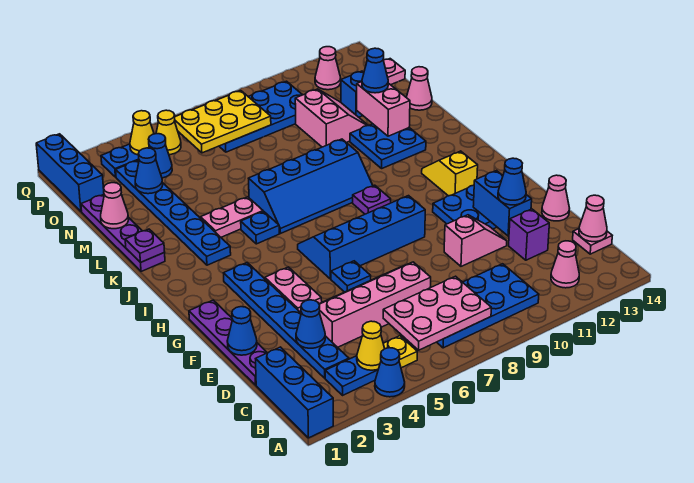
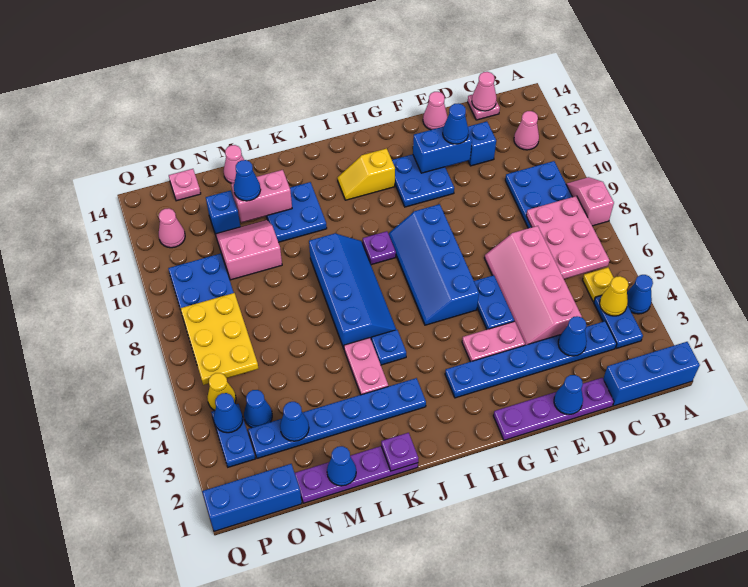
purple 1x1 brick [509,209,549,260] -> blue 1x1 brick [468,122,496,166]
pink 1x2 slope [444,215,507,266] -> pink 1x2 slope moved to [566,177,614,226]
blue 1x1 plate [331,261,371,292] -> blue 1x2 plate [474,275,514,329]
pink 1x1 cone [101,183,128,229] -> blue 1x1 cone [327,446,356,486]
yellow 1x1 cone [130,111,154,155] -> blue 1x1 cone [214,393,243,433]

